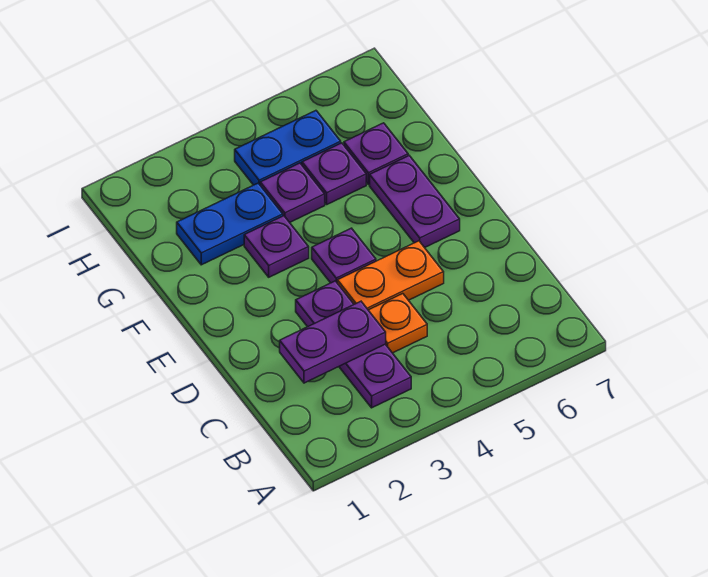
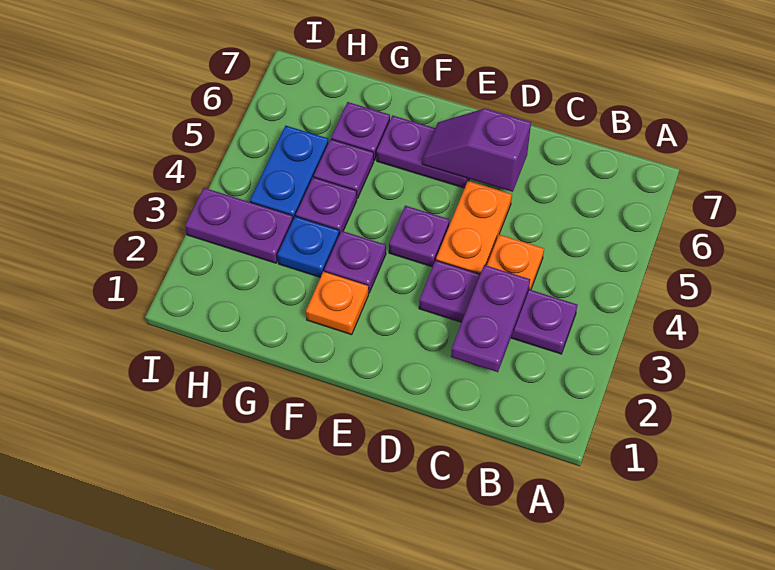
none -> purple 1x2 slope [422,108,531,192]
none -> orange 1x1 plate [306,271,369,335]
blue 1x2 plate [177,183,283,265] -> blue 1x1 plate [277,216,339,277]
none -> purple 1x2 plate [185,188,293,263]

